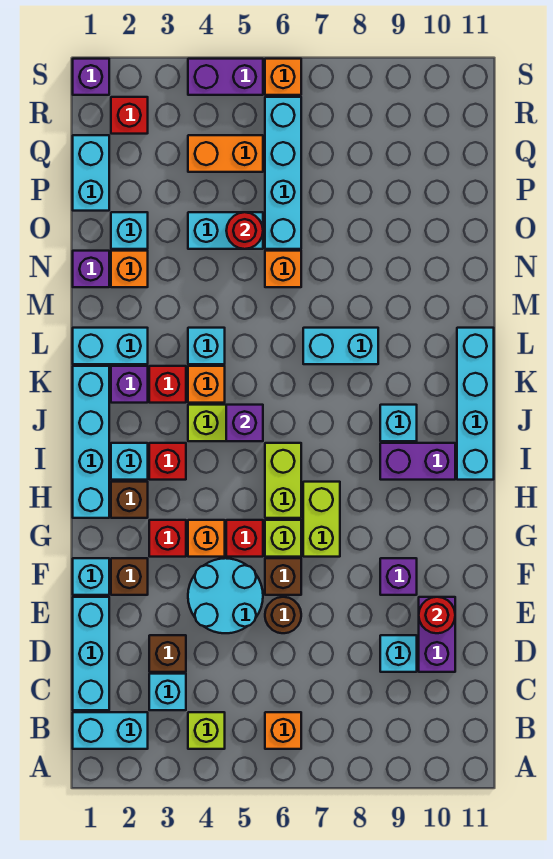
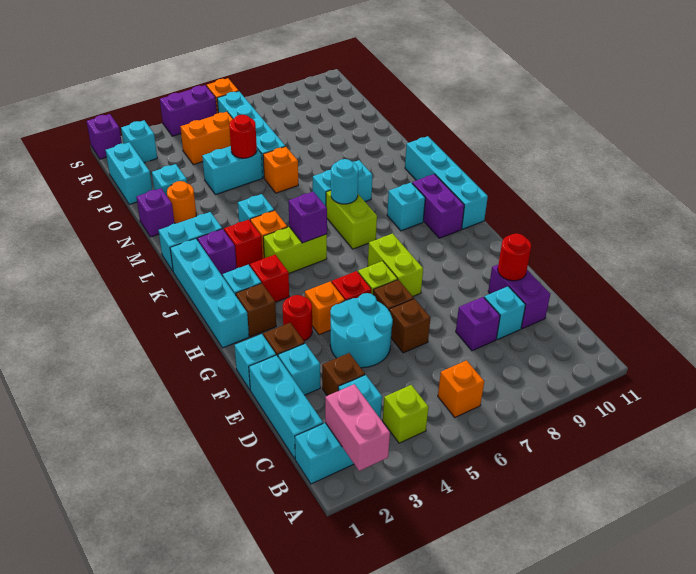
none -> pink 1x2 brick [325,384,390,471]
none -> cyan 1x1 brick [278,344,320,395]
brown 1x1 round brick [265,597,301,633] -> brown 1x1 brick [389,299,430,353]
purple 1x1 brick [380,558,417,595] -> purple 1x1 brick moved to [456,297,500,351]
red 1x1 brick [149,520,186,557] -> red 1x1 round brick [283,295,312,341]
lime 1x2 brick [265,443,301,518] -> lime 1x2 brick moved to [326,190,377,249]
purple 1x2 brick [380,443,455,480] -> purple 1x2 brick turned to [412,174,464,238]
none -> cyan 1x1 round brick [331,159,358,204]
orange 1x1 brick [111,251,148,287] -> orange 1x1 round brick [167,181,196,223]
red 1x1 brick [111,97,148,134] -> cyan 1x1 brick [121,120,157,163]

